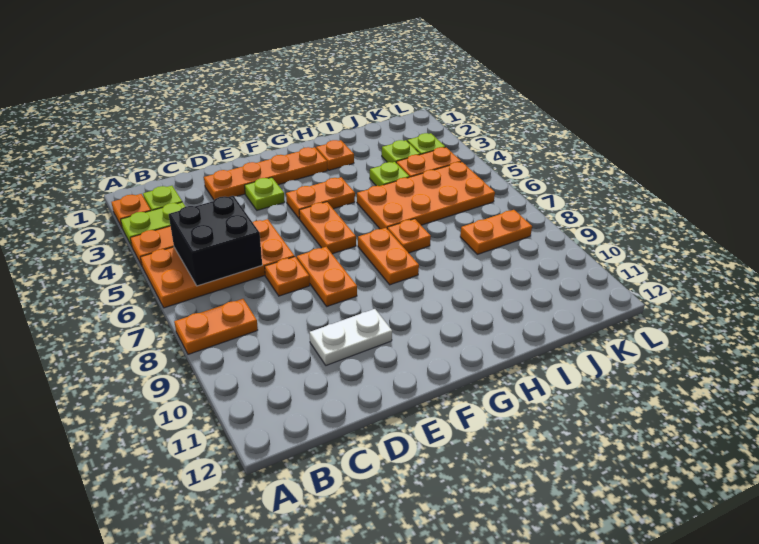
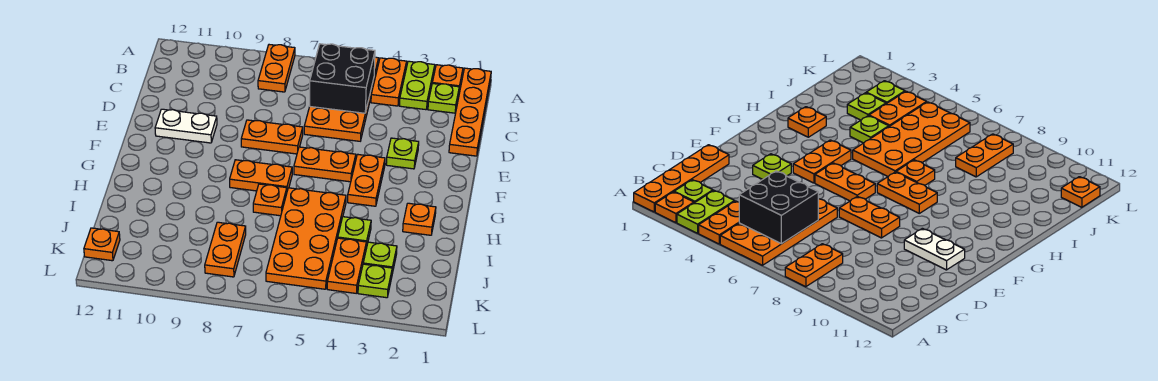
orange 1x4 plate [204,147,327,200] -> orange 1x4 plate moved to [449,68,491,156]
orange 1x1 plate [265,257,310,296] -> orange 1x1 plate moved to [84,228,120,261]
white 1x2 plate [310,309,392,365] -> white 1x2 plate turned to [155,109,217,143]

